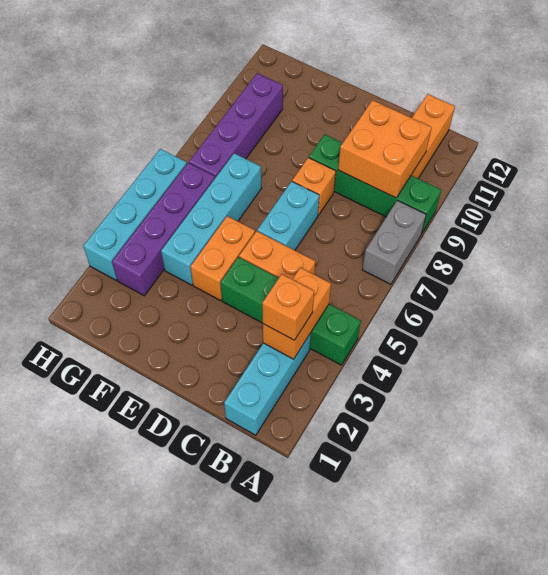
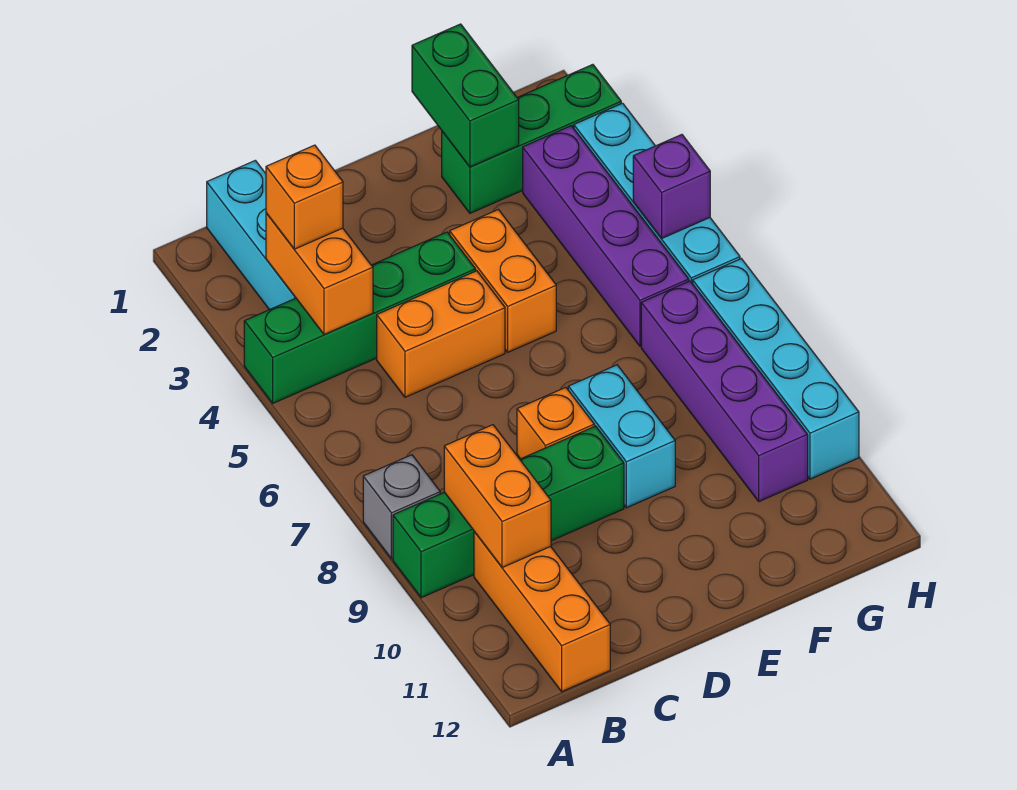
grey 1x2 brick [362,200,426,284] -> grey 1x1 brick [363,455,440,559]
orange 2x2 brick [338,100,432,198] -> orange 1x2 brick [444,425,551,568]
cyan 1x2 brick [257,181,319,250] -> cyan 1x2 brick moved to [568,365,675,508]
none -> green 1x2 brick [412,24,519,167]
none -> green 1x3 brick [442,65,621,213]
cyan 1x4 brick [161,153,262,285] -> cyan 1x4 brick moved to [693,259,859,479]
none -> purple 1x1 brick [633,135,710,239]

